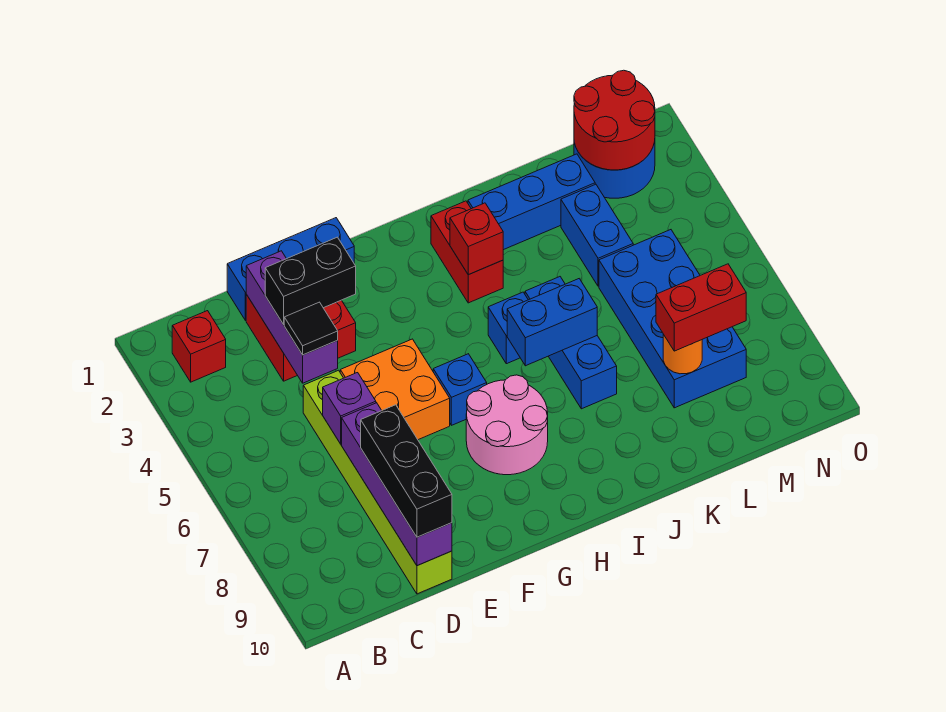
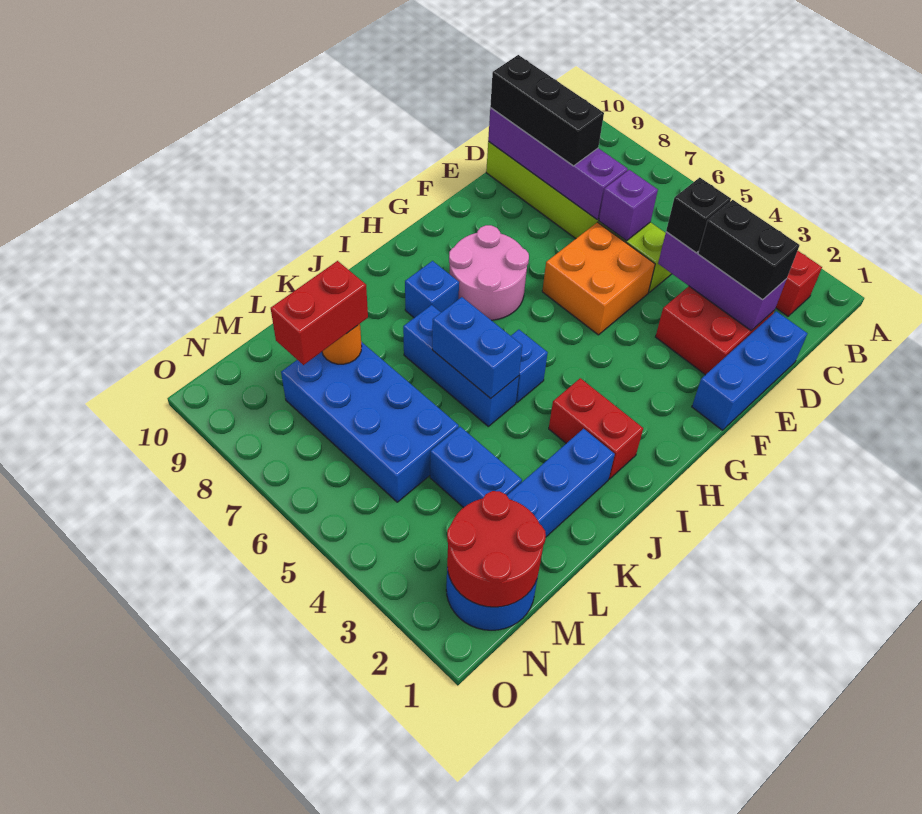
black 1x2 brick [265,237,356,324] -> black 1x2 brick turned to [698,200,799,300]
black 1x1 tile [284,302,338,355] -> black 1x1 brick [666,178,731,253]
blue 1x1 brick [433,354,487,425] -> blue 1x1 brick moved to [405,261,459,318]
red 1x1 brick [450,203,503,275] -> none
blue 1x2 brick [507,279,597,366] -> blue 1x2 brick turned to [432,297,522,398]

